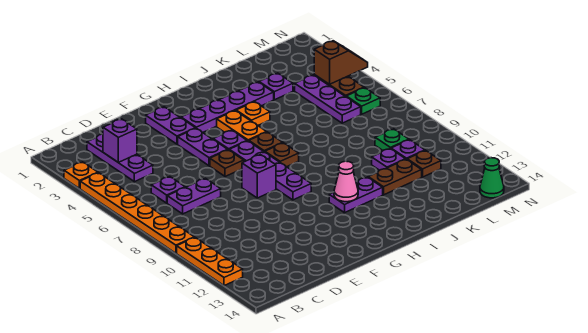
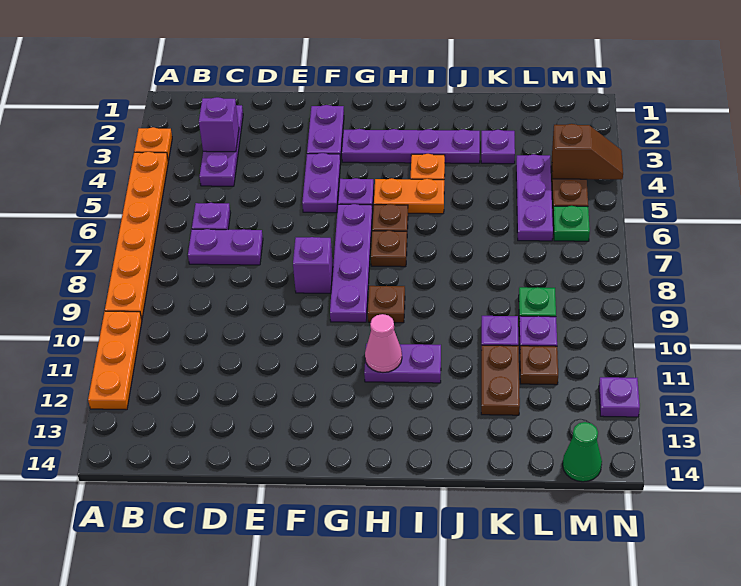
brown 1x1 plate [210,150,244,177] -> brown 1x1 plate moved to [368,286,405,323]
orange 1x2 plate [217,111,266,141] -> orange 1x2 plate turned to [374,178,444,214]
brown 1x2 plate [368,159,422,195] -> brown 1x2 plate turned to [481,345,520,415]
none -> purple 1x1 plate [599,377,640,417]

